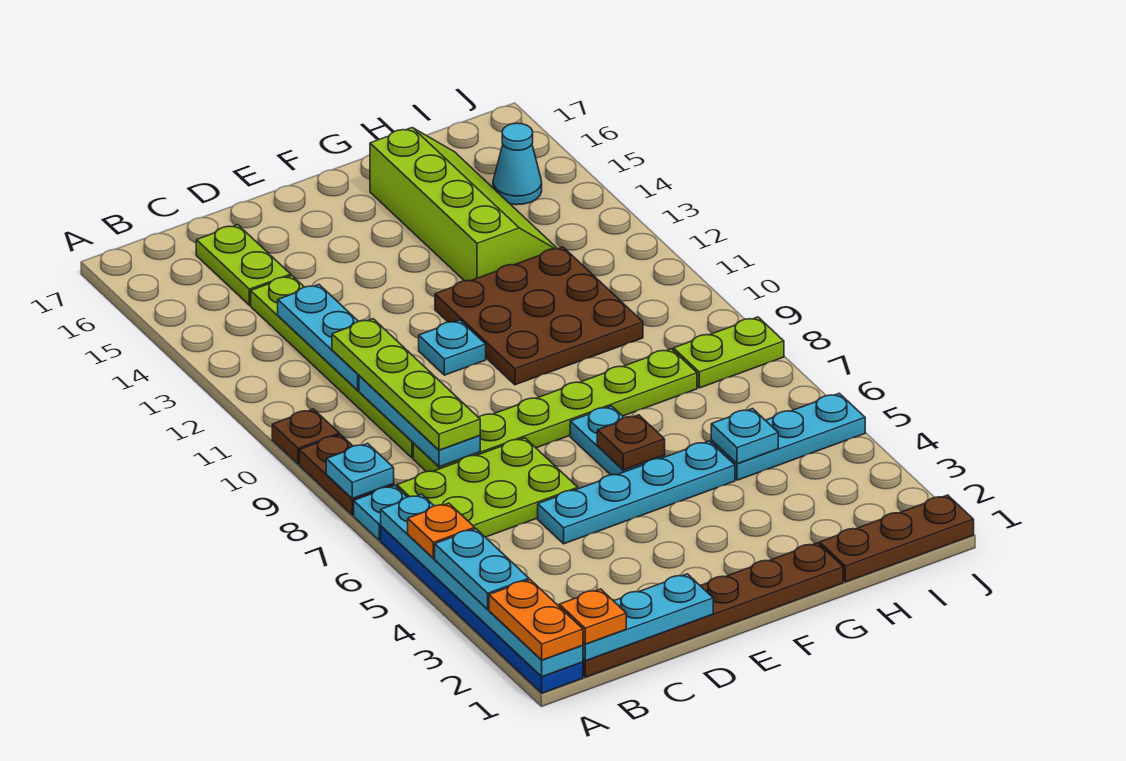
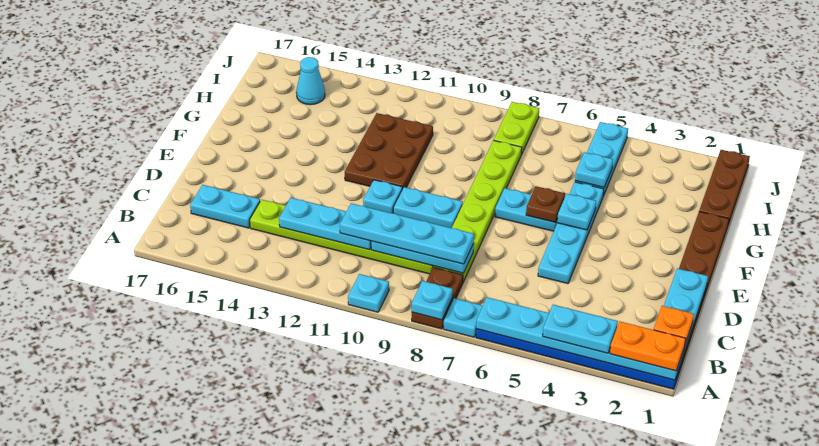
orange 1x1 plate [408,503,475,558] -> none
brown 1x2 plate [299,435,394,515] -> brown 1x2 plate turned to [412,267,463,329]
brown 1x1 plate [272,409,339,464] -> cyan 1x1 plate [348,274,389,312]
lime 2x3 plate [397,438,578,537] -> none
lime 1x4 plate [332,319,480,450] -> cyan 1x4 plate [340,203,474,264]
lime 1x2 plate [196,225,291,305] -> cyan 1x2 plate [190,185,260,228]
none -> cyan 1x2 plate [393,187,463,228]
none -> cyan 1x1 plate [557,194,596,230]
brown 3x3 plate [435,247,643,385] -> brown 2x3 plate [345,113,433,189]
lime 2x4 slope [370,128,557,281] -> none

